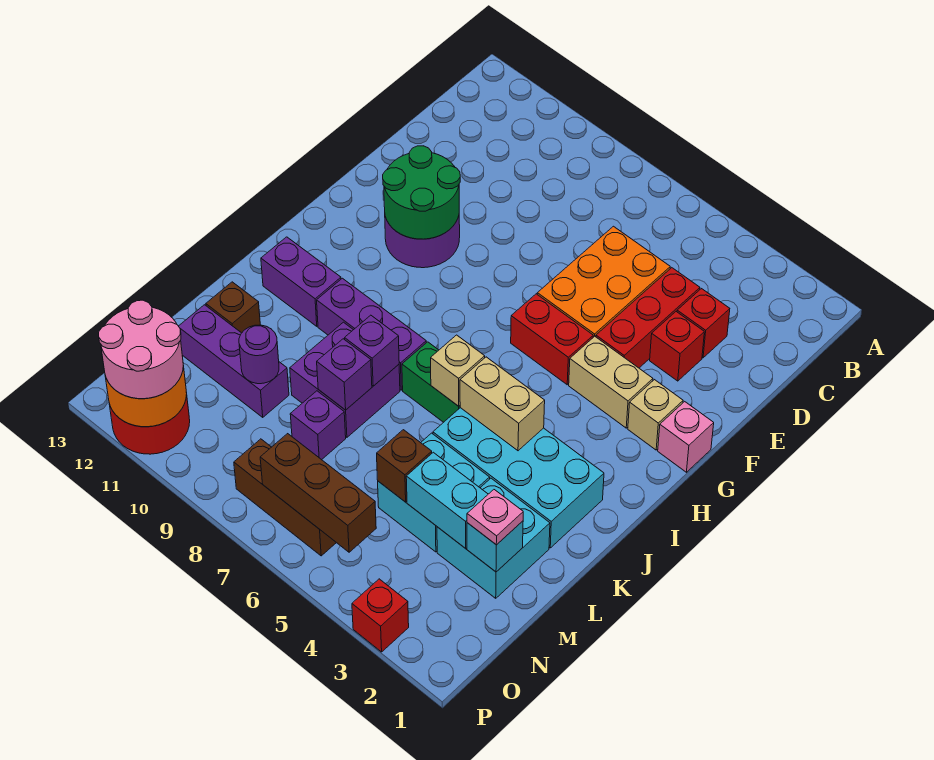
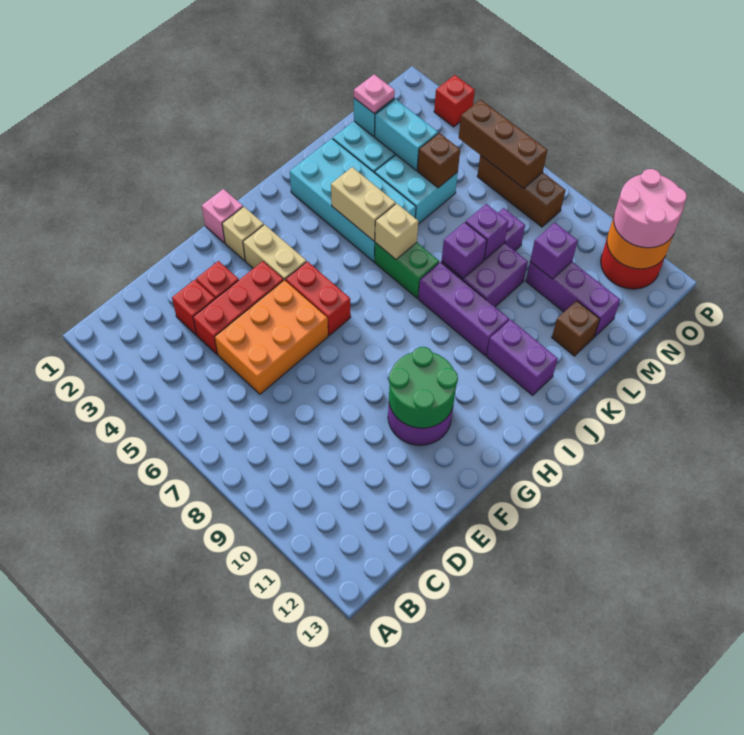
purple 1x1 round brick [239,325,279,384] -> purple 1x1 brick [530,223,578,279]

